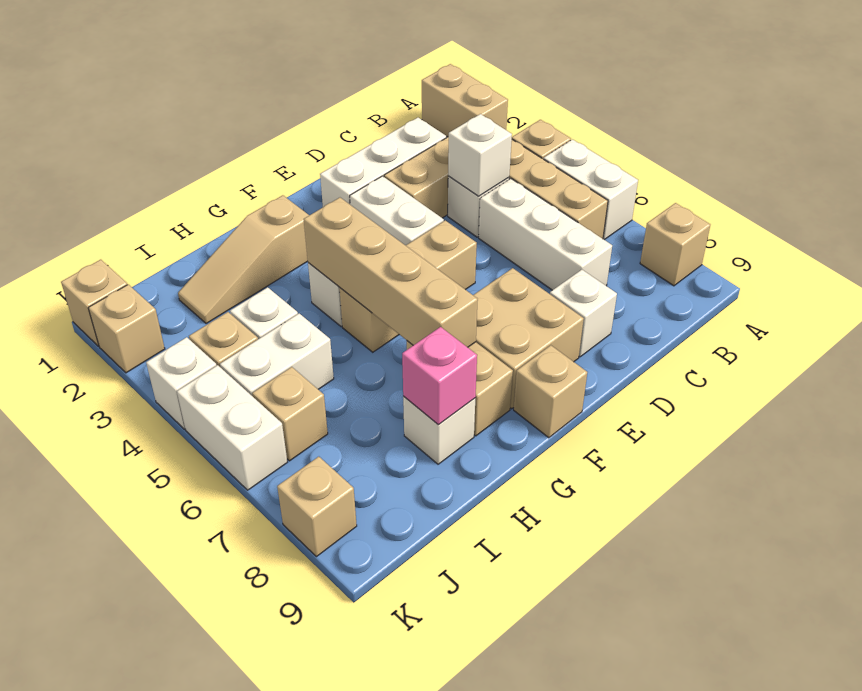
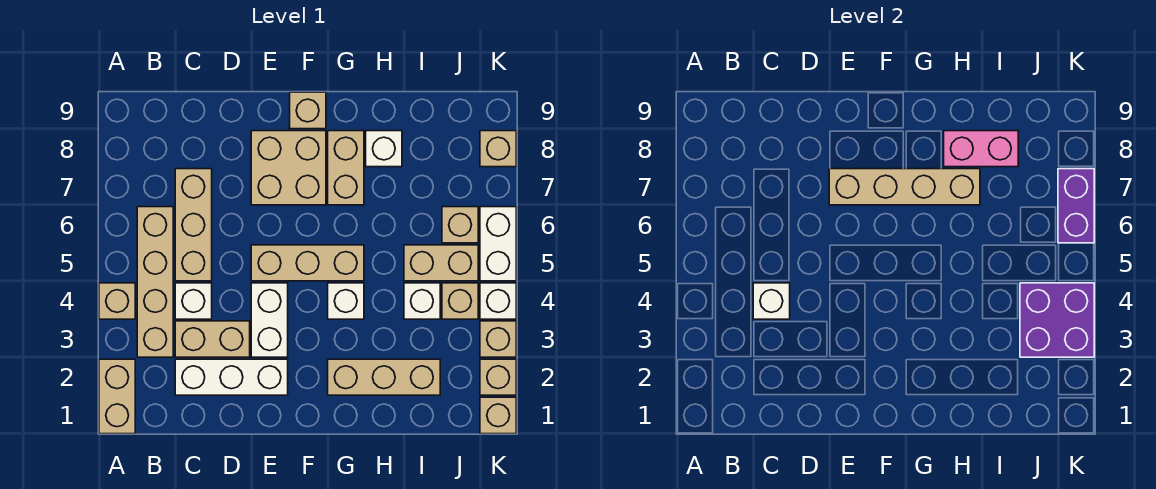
white 1x2 brick [544,139,638,240] -> none
tan 1x1 brick [640,203,710,286] -> tan 1x1 brick moved to [480,321,516,357]
white 1x3 brick [479,179,612,290] -> tan 1x3 brick [175,169,212,281]
white 1x1 brick [550,270,617,357] -> none
tan 1x3 slope [178,195,309,324] -> tan 1x3 brick [328,359,440,395]
tan 1x4 brick [304,198,478,347] -> tan 1x4 brick turned to [829,169,980,205]
pink 1x1 brick [402,327,477,425] -> pink 1x2 brick [944,131,1018,167]
white 1x2 brick [220,314,334,396] -> tan 1x2 brick [404,245,478,281]
none -> purple 2x2 brick [1020,283,1094,357]
none -> purple 1x2 brick [1058,169,1094,243]

